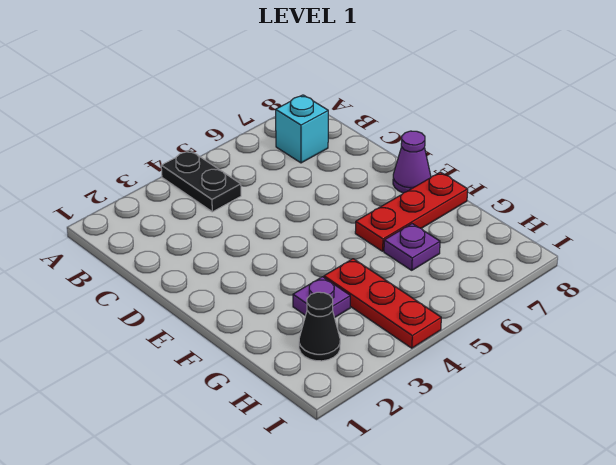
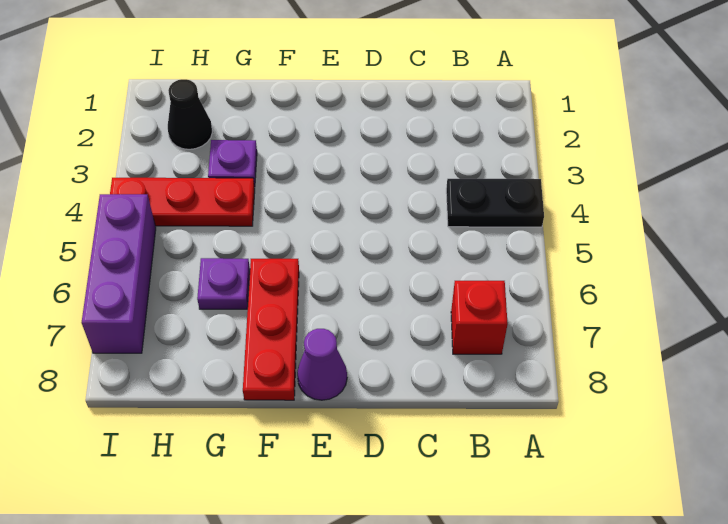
cyan 1x1 brick [276,95,328,163] -> red 1x1 brick [451,281,508,354]
none -> purple 1x3 brick [82,194,156,353]

